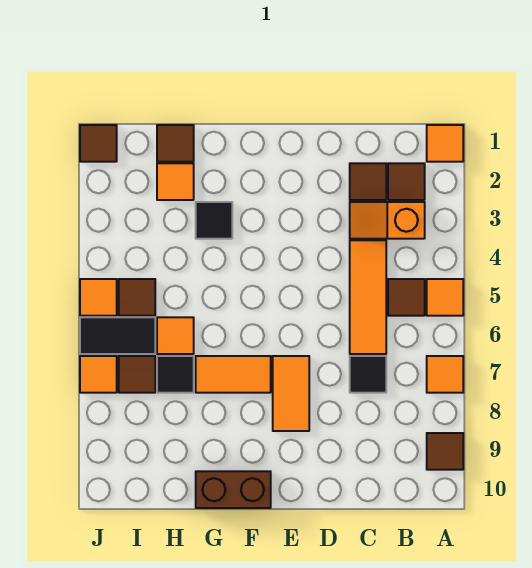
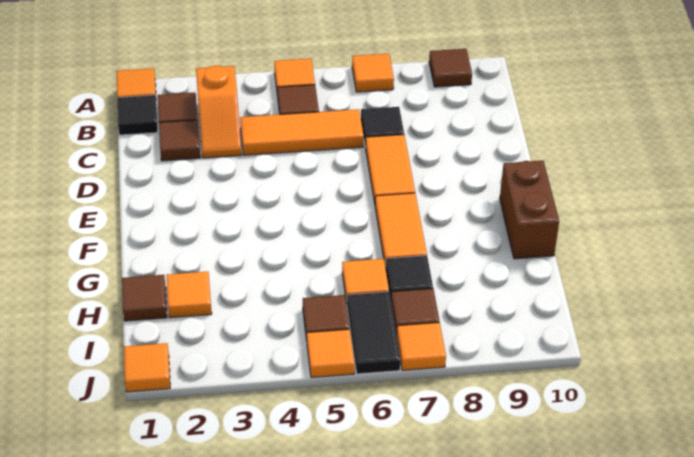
orange 1x2 tile [273,356,309,431] -> orange 1x2 tile turned to [366,135,415,203]
black 1x1 tile [196,202,232,239] -> black 1x1 tile moved to [117,95,158,135]
brown 1x1 tile [80,125,117,162] -> orange 1x1 tile [124,343,170,392]

